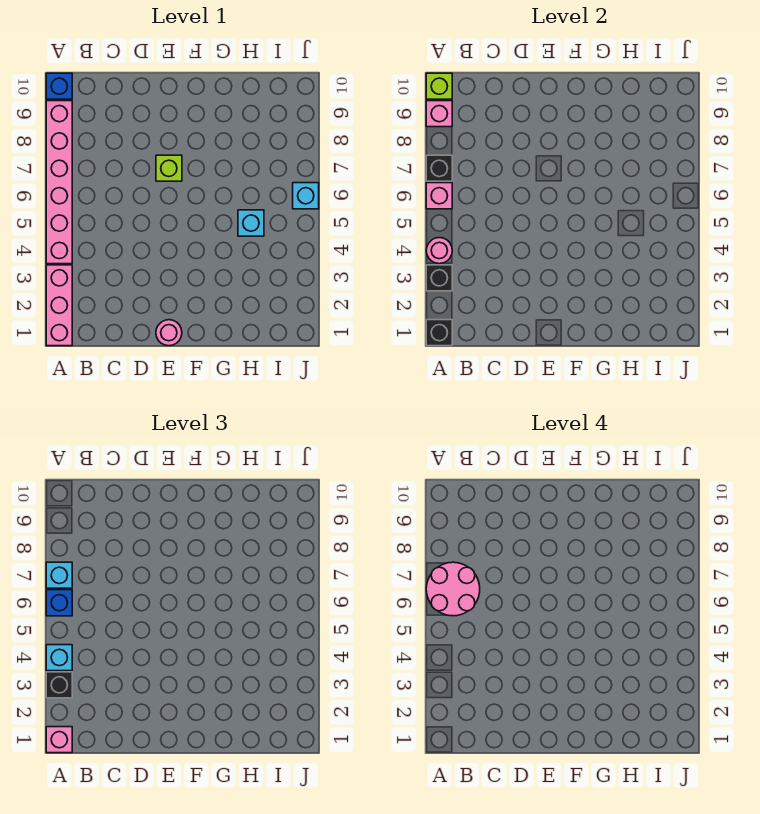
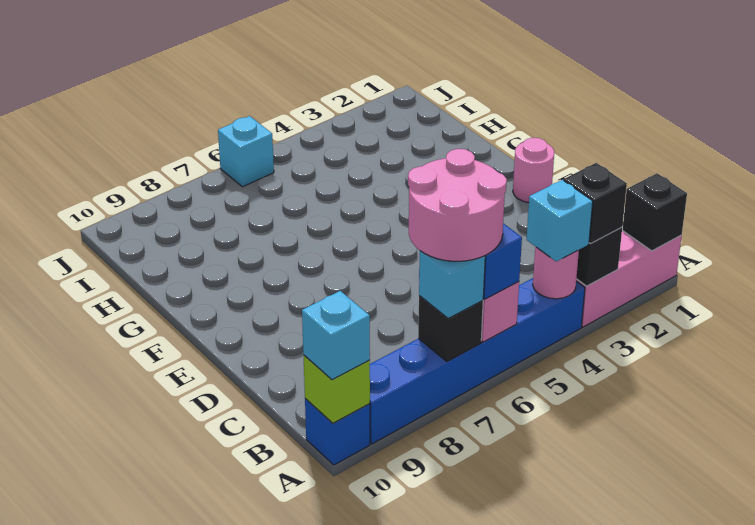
pink 1x1 brick [46,727,72,753] -> none
pink 1x6 brick [46,101,72,264] -> blue 1x6 brick [370,278,585,444]
pink 1x1 brick [426,101,452,127] -> none
lime 1x1 brick [156,155,182,181] -> none
cyan 1x1 brick [238,210,264,236] -> cyan 1x1 brick moved to [302,291,370,380]

